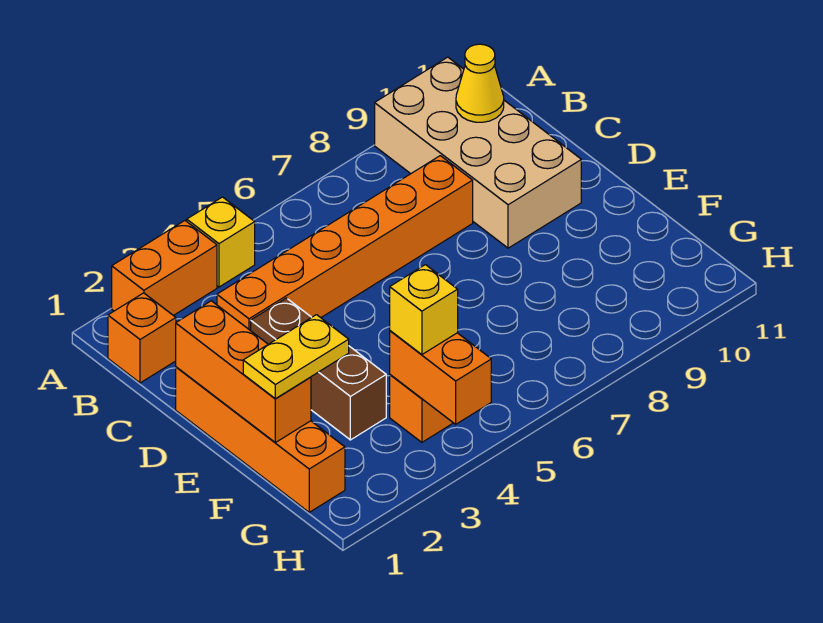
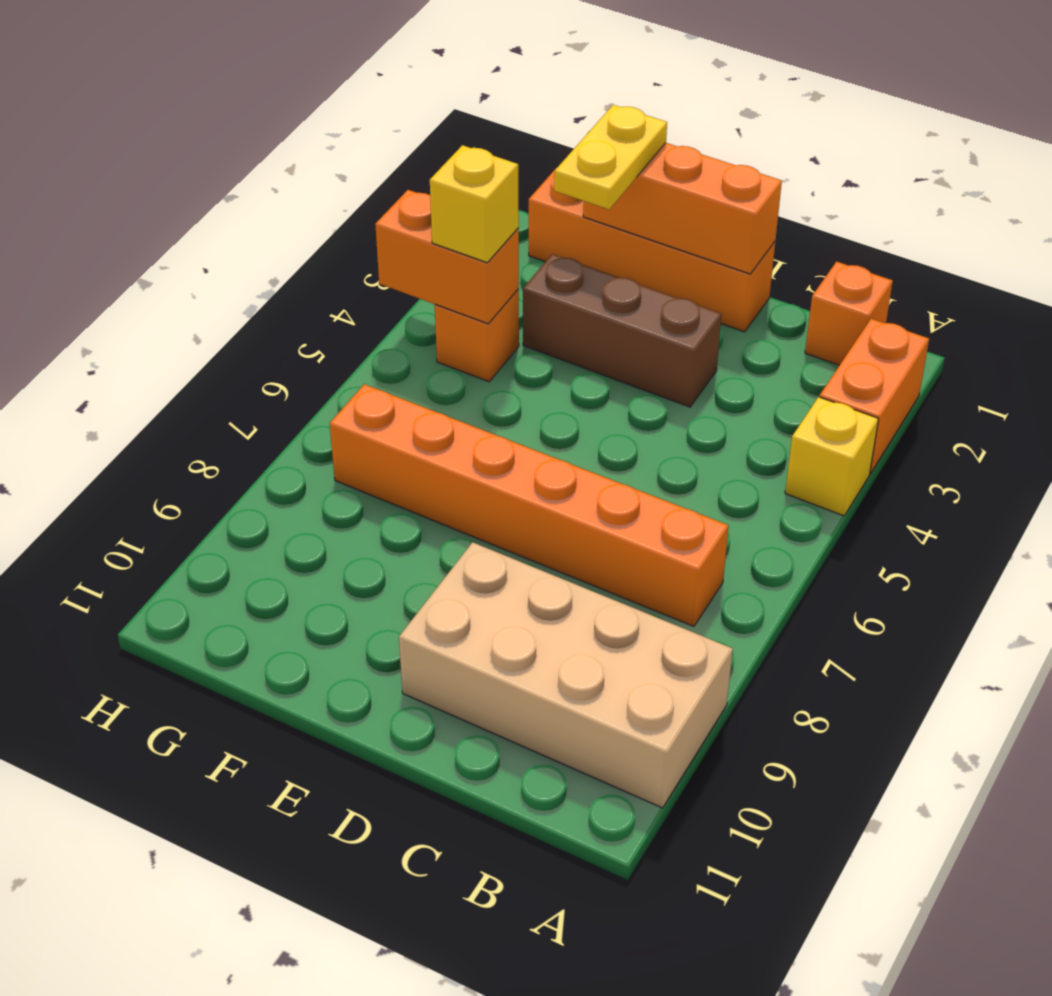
yellow 1x1 cone [456,44,504,122] -> none
orange 1x6 brick [217,156,473,331] -> orange 1x6 brick turned to [330,384,729,626]

